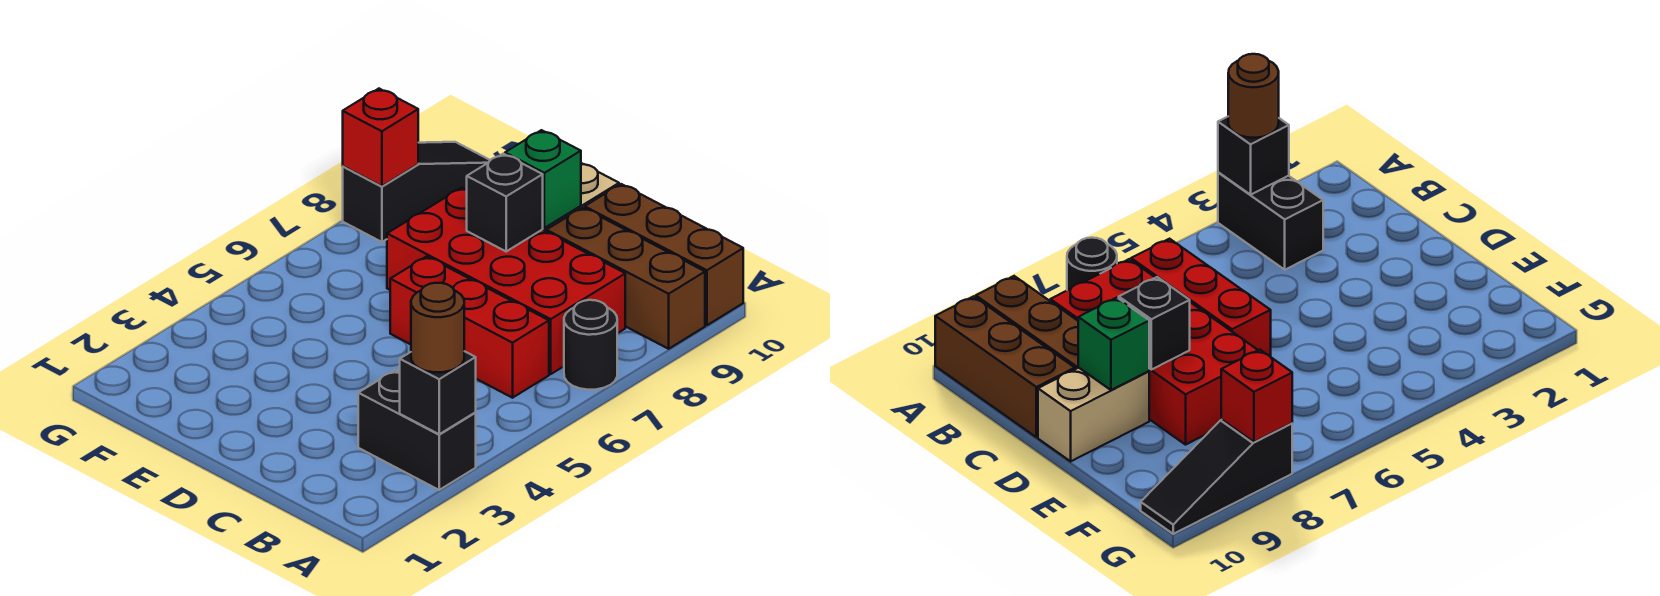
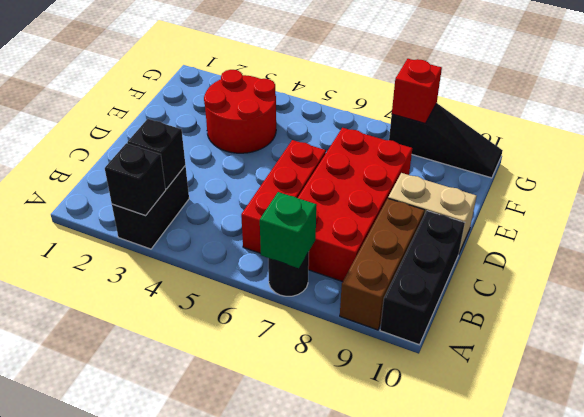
brown 1x1 round brick [411,283,464,372] -> none
brown 1x3 brick [585,184,743,325] -> black 1x3 brick [380,211,465,345]
black 1x1 brick [467,154,543,251] -> black 1x1 brick moved to [127,119,185,189]
green 1x1 brick [505,130,581,228] -> green 1x1 brick moved to [260,192,317,268]
none -> red 2x2 round brick [204,70,276,153]

